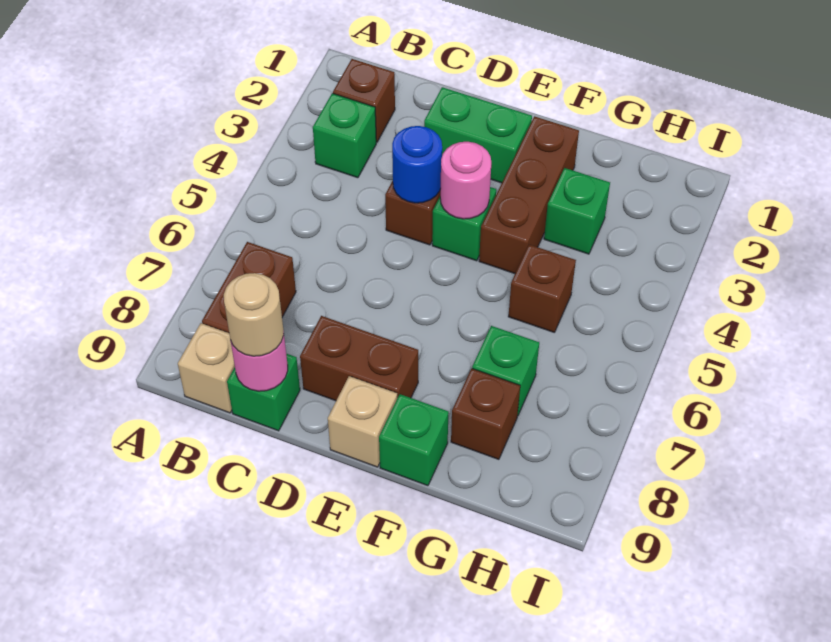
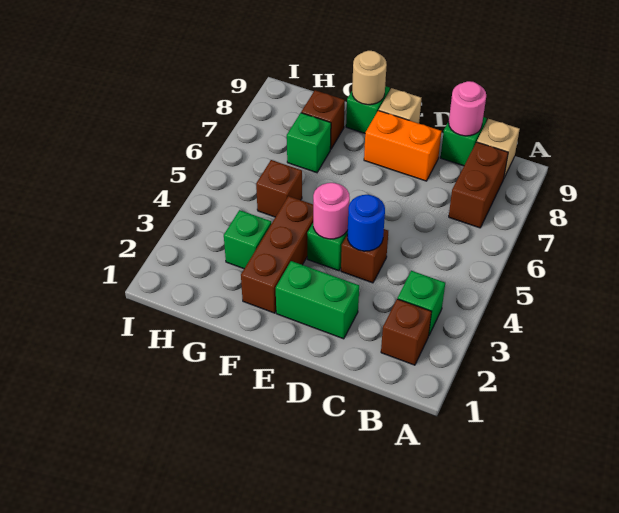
tan 1x1 round brick [224,273,284,356] -> tan 1x1 round brick moved to [352,51,387,105]
brown 1x2 brick [300,316,418,401] -> orange 1x2 brick [364,110,441,181]

